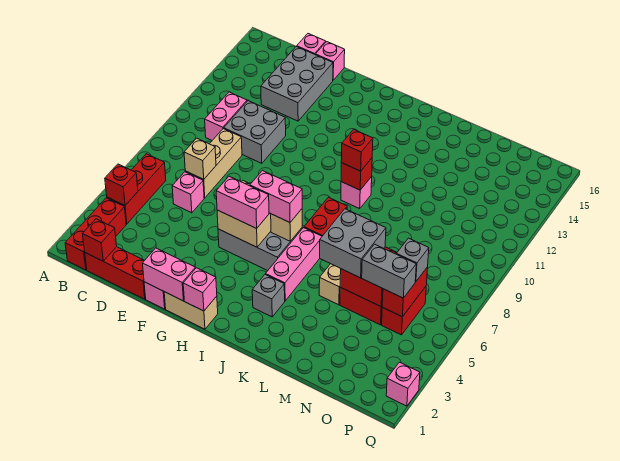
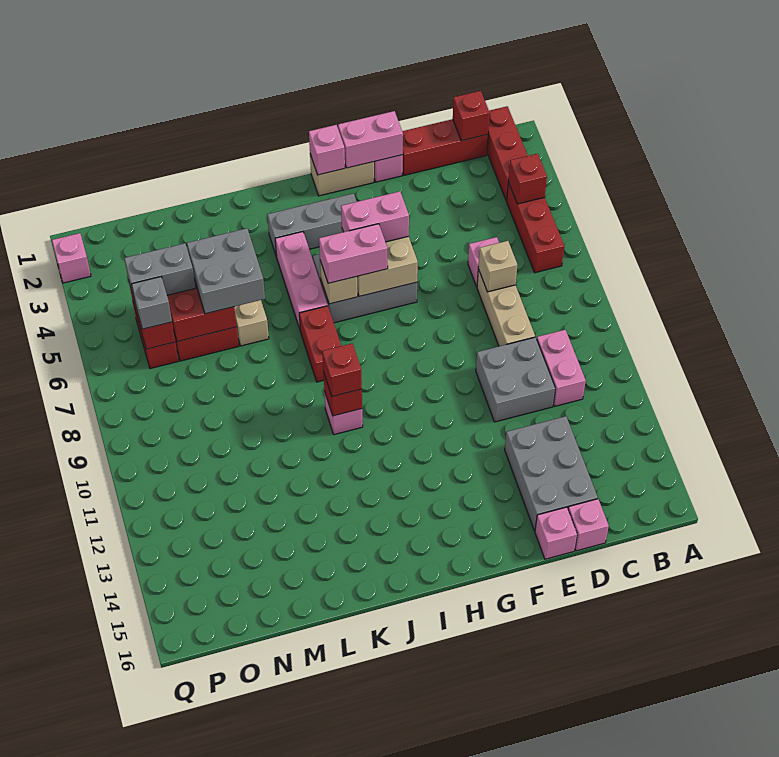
grey 1x1 brick [252,274,285,317] -> grey 1x3 brick [267,193,357,257]

